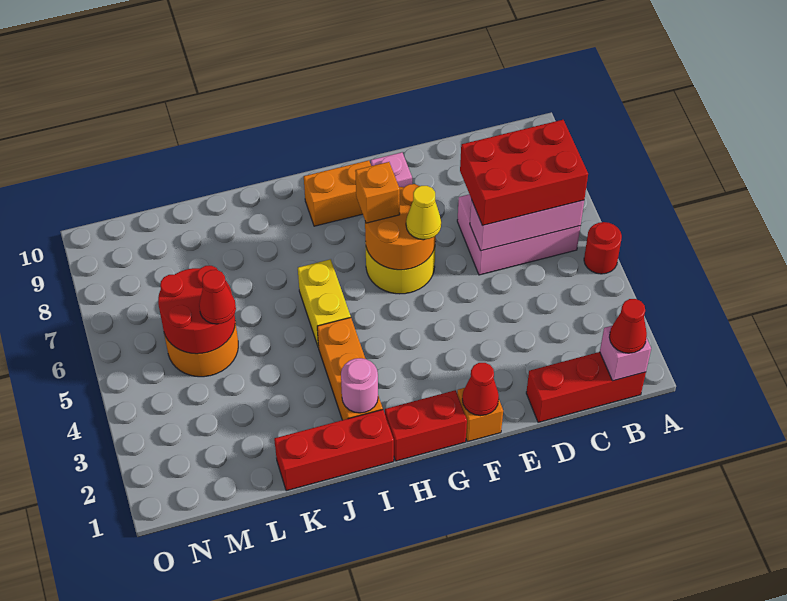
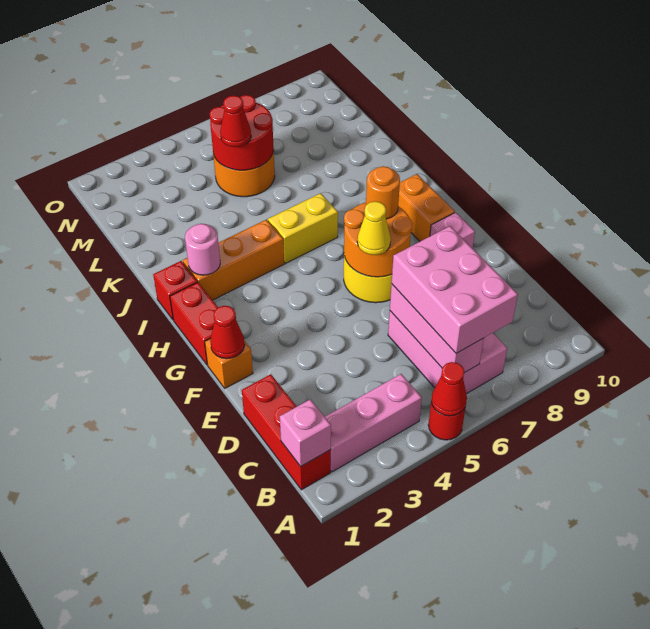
red 1x1 cone [609,299,647,353] -> red 1x1 cone moved to [431,362,467,416]
none -> pink 1x3 brick [325,374,422,472]
red 2x3 brick [460,120,588,226] -> pink 2x3 brick [392,226,518,353]
orange 1x1 brick [355,162,400,223] -> orange 1x1 round brick [366,166,400,219]
red 1x3 brick [274,410,394,491] -> red 1x1 brick [153,261,197,320]

